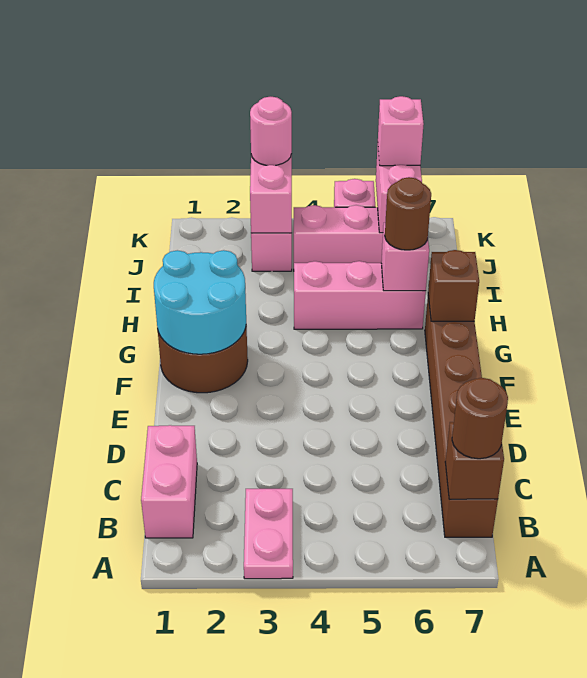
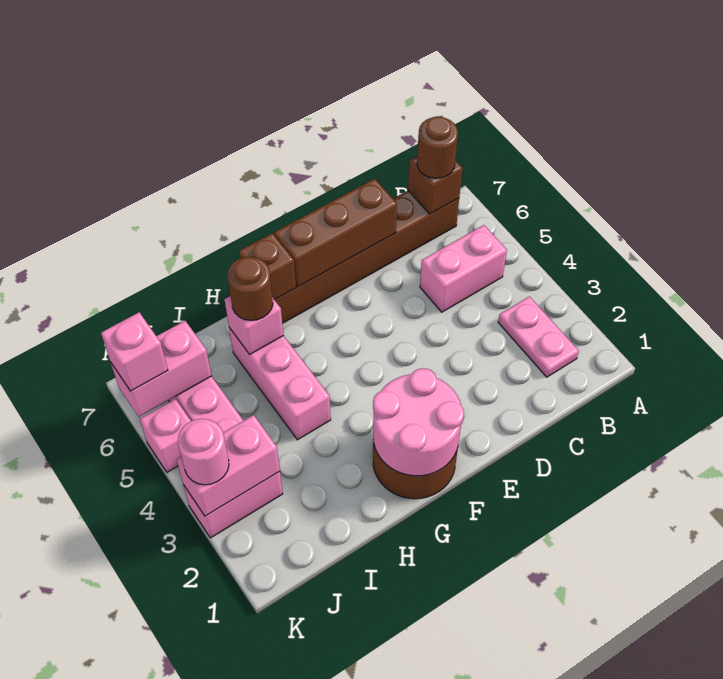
pink 1x2 plate [244,489,293,579] -> pink 1x2 plate turned to [498,296,579,377]
pink 1x2 brick [141,425,197,538] -> pink 1x2 brick moved to [420,225,507,312]
none -> brown 1x3 brick [274,179,397,287]
cyan 2x2 round brick [154,250,246,354] -> pink 2x2 round brick [373,368,464,476]

